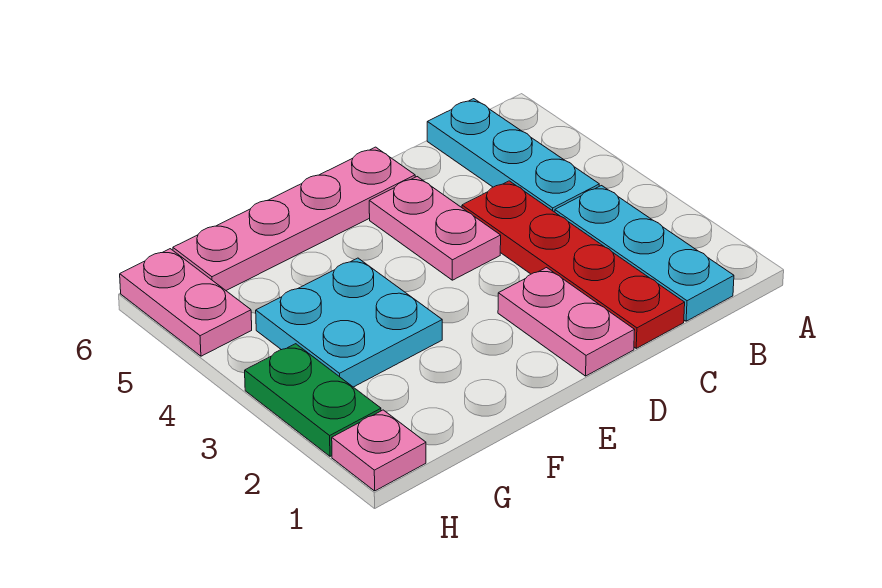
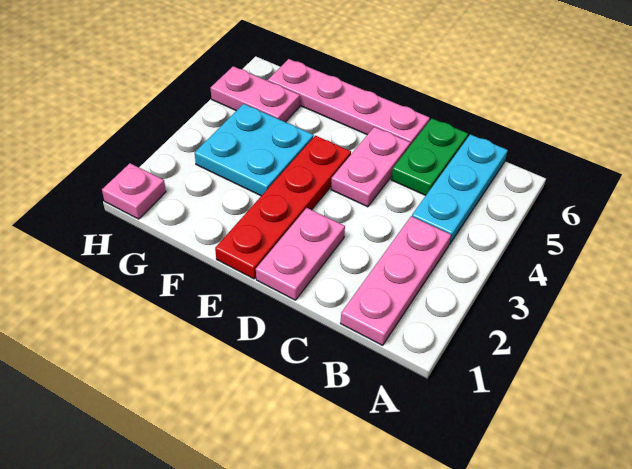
cyan 1x3 plate [555,186,734,321] -> pink 1x3 plate [340,216,451,345]
red 1x4 plate [462,181,685,348] -> red 1x4 plate moved to [215,136,351,279]
green 1x2 plate [245,344,381,456] -> green 1x2 plate moved to [391,119,468,195]
pink 1x2 plate [120,249,252,356] -> pink 1x2 plate turned to [211,66,300,122]

